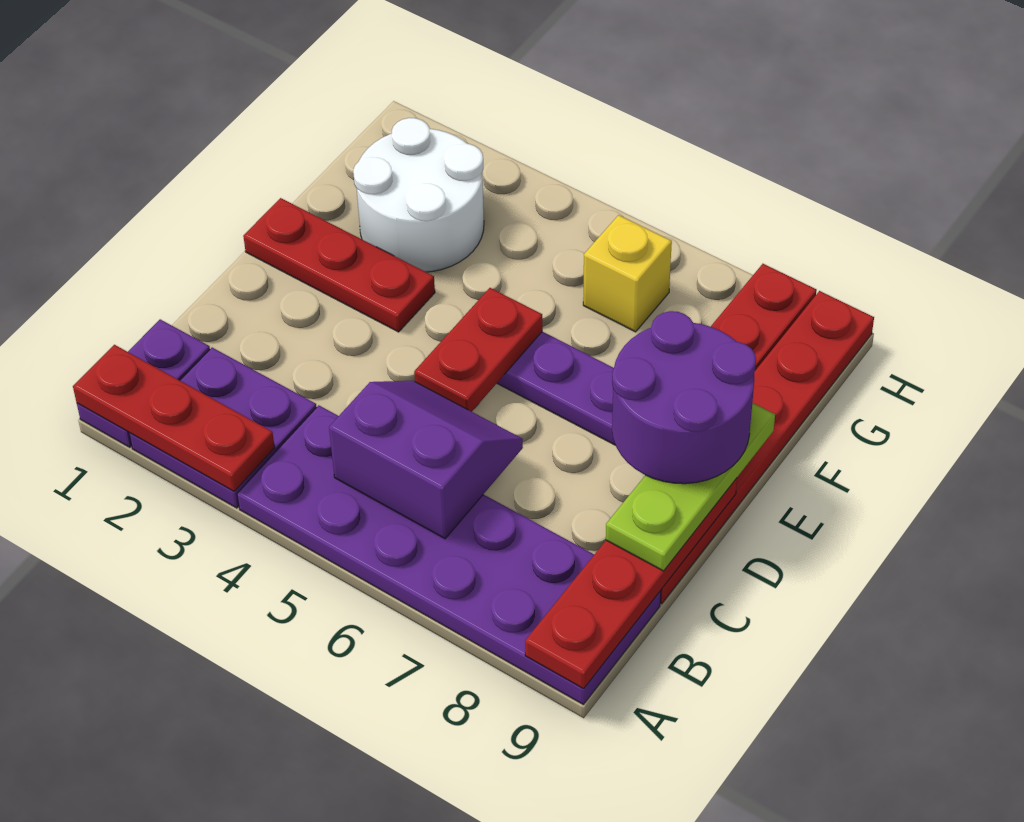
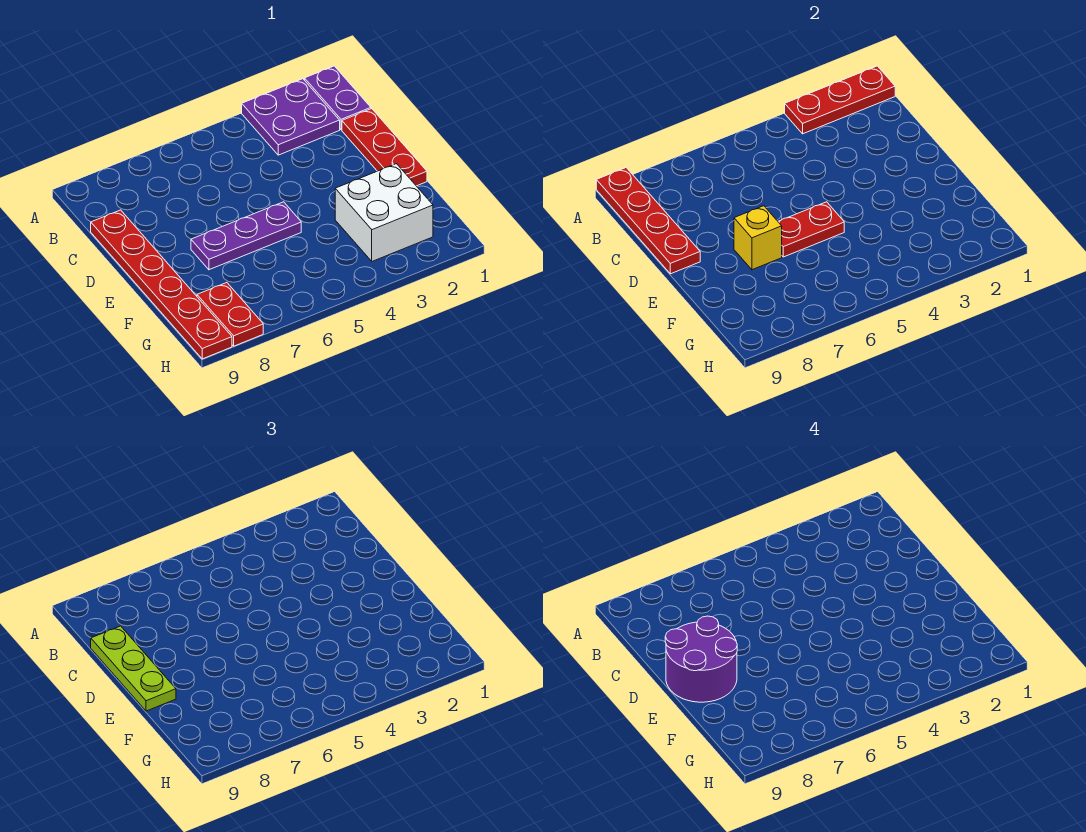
purple 2x6 plate [237,405,661,705] -> none
purple 2x2 slope [329,381,523,539] -> none
red 1x2 plate [414,288,543,412] -> red 1x2 plate turned to [778,202,844,257]
red 1x3 plate [243,198,435,332] -> red 1x3 plate turned to [342,109,427,186]
white 2x2 round brick [353,118,484,272] -> white 2x2 brick [335,164,433,261]
yellow 1x1 brick [583,215,672,332] -> yellow 1x1 brick moved to [734,206,782,270]

